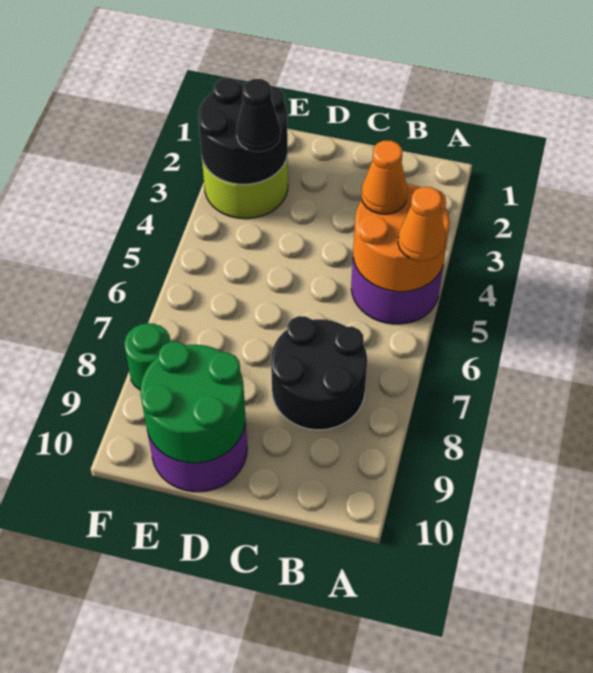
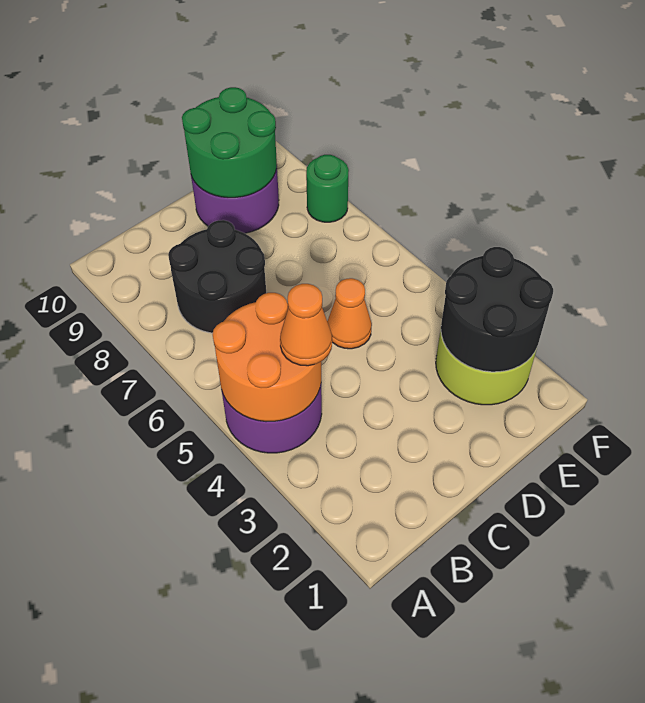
orange 1x1 cone [398,187,445,261] -> orange 1x1 cone moved to [327,278,372,349]
black 1x1 cone [236,79,281,152] -> none

